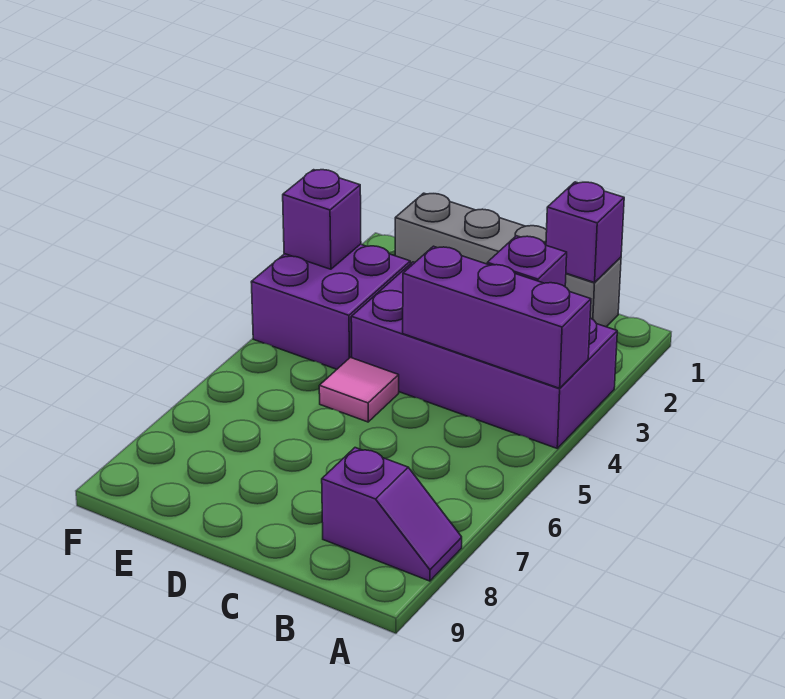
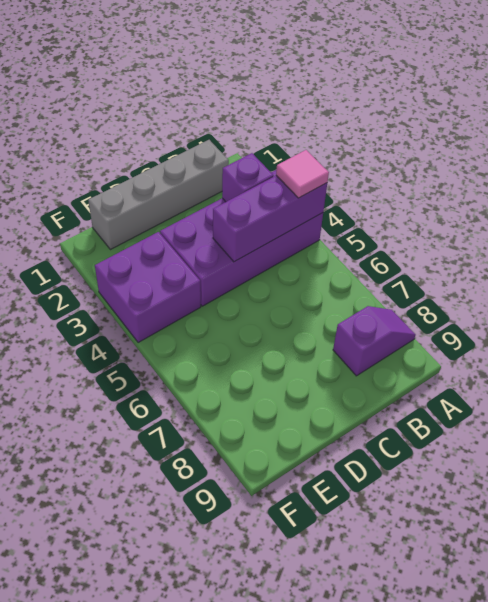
purple 1x1 brick [546,182,624,283] -> none
pink 1x1 tile [319,357,399,422] -> pink 1x1 tile moved to [276,150,329,198]
purple 1x1 brick [283,170,361,269] -> none

